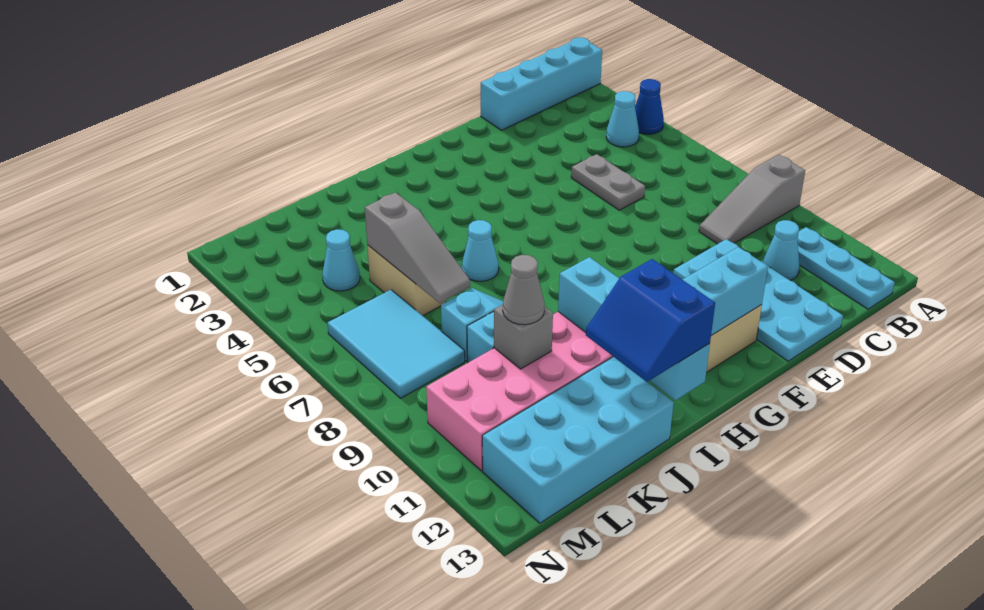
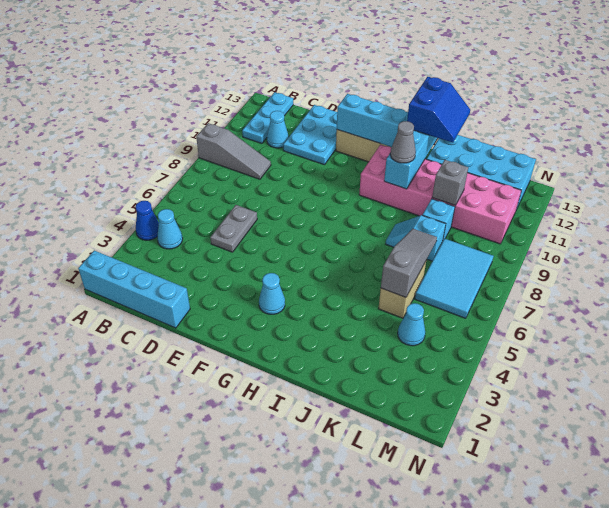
cyan 2x4 plate [673,239,843,361] -> cyan 2x3 plate [283,105,337,165]
cyan 1x1 cone [462,220,499,281] -> cyan 1x1 cone moved to [259,273,285,314]
grey 1x1 cone [503,255,545,325] -> grey 1x1 cone moved to [390,121,416,163]

